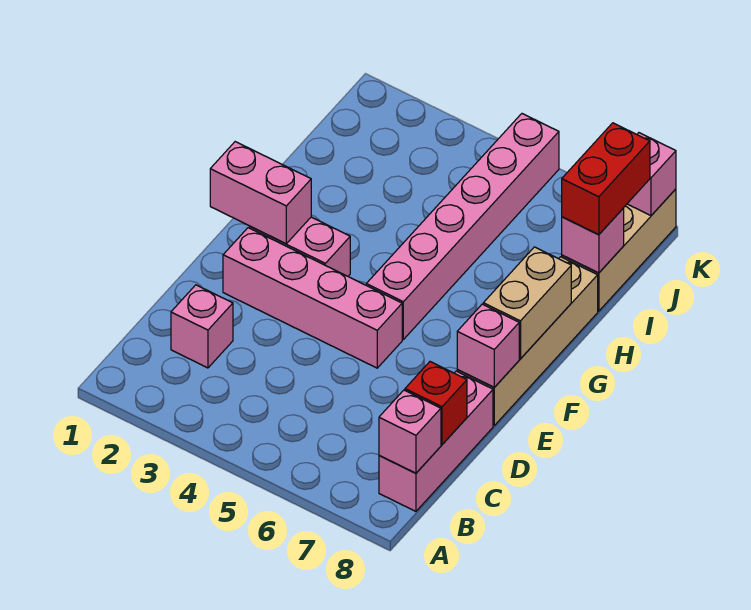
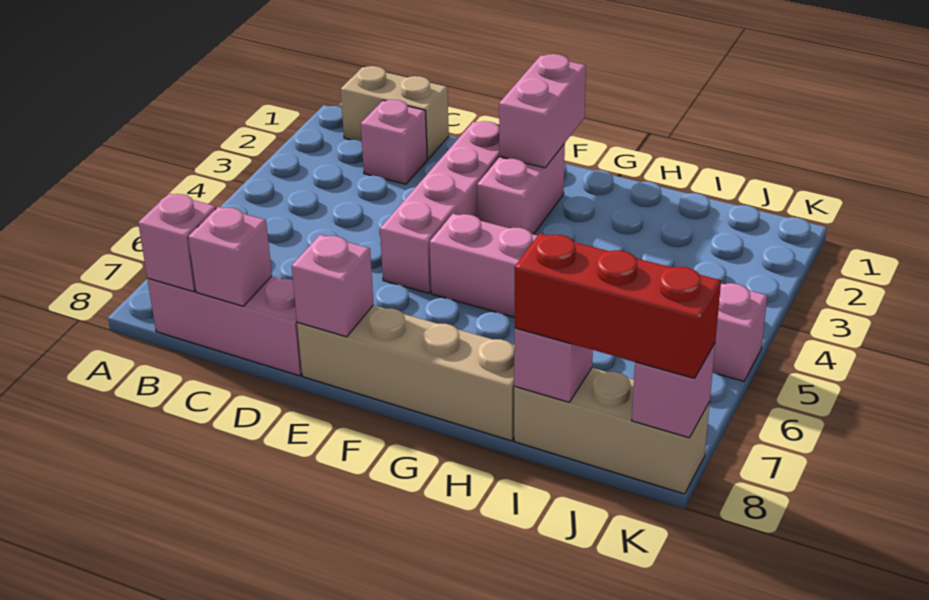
red 1x1 brick [405,362,467,444] -> pink 1x1 brick [188,207,272,306]
tan 1x2 brick [483,247,571,359] -> tan 1x2 brick moved to [341,66,449,159]
red 1x2 brick [562,123,650,235] -> red 1x3 brick [515,233,721,378]

